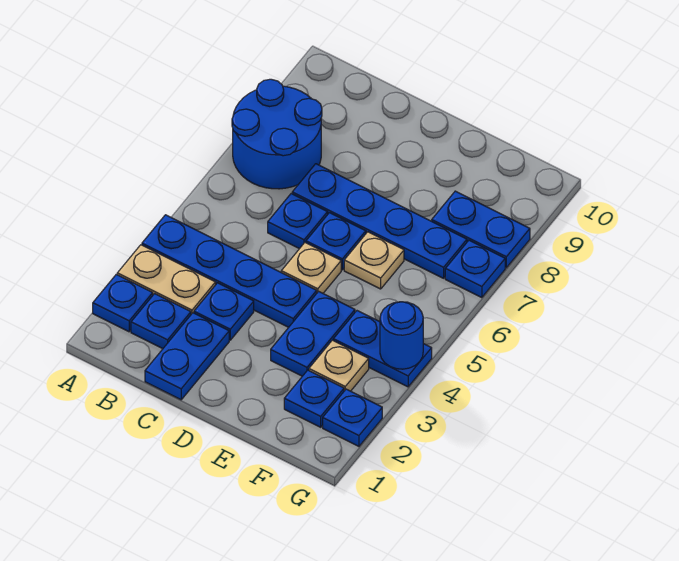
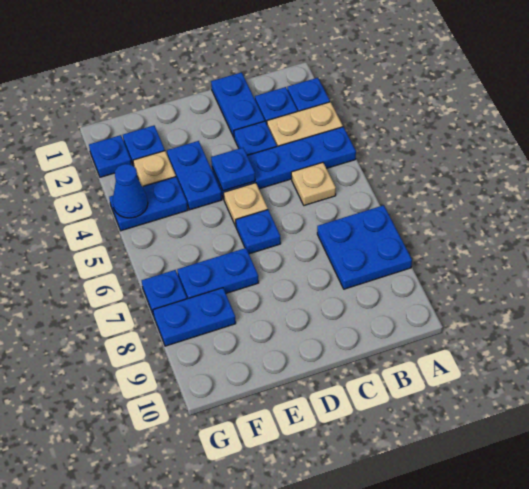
blue 2x2 round brick [232,79,322,189] -> blue 2x2 plate [317,205,412,289]
blue 1x1 plate [268,194,328,249] -> blue 1x1 plate moved to [211,148,255,191]
blue 1x4 plate [292,164,467,278] -> blue 1x2 plate [177,248,259,299]
tan 1x1 plate [344,232,404,289] -> tan 1x1 plate moved to [291,162,336,205]
blue 1x1 round brick [380,302,423,369] -> blue 1x1 cone [113,164,148,218]

